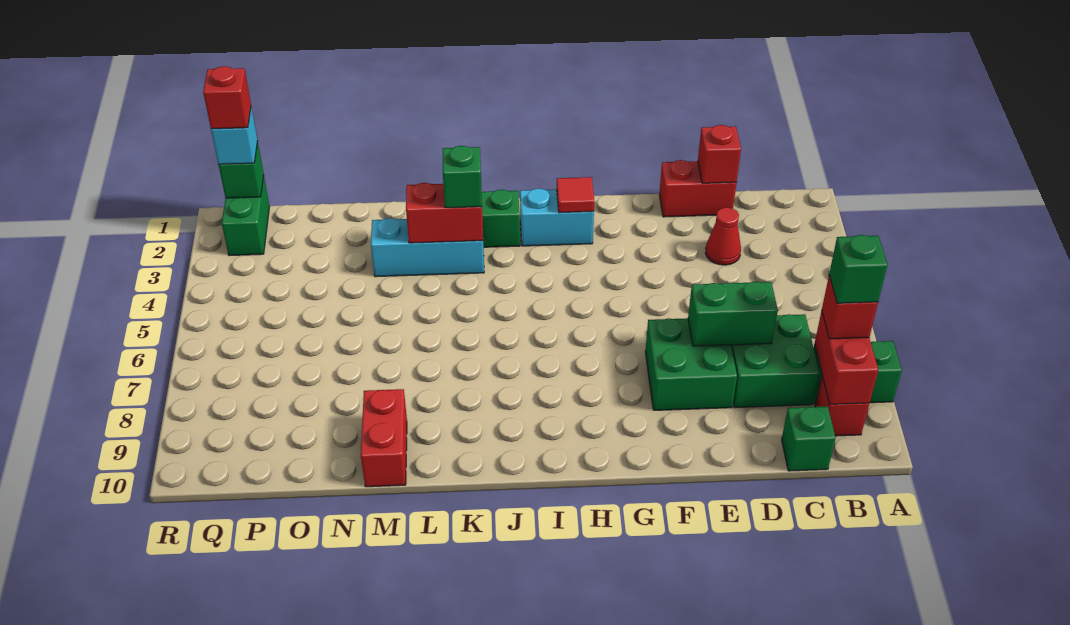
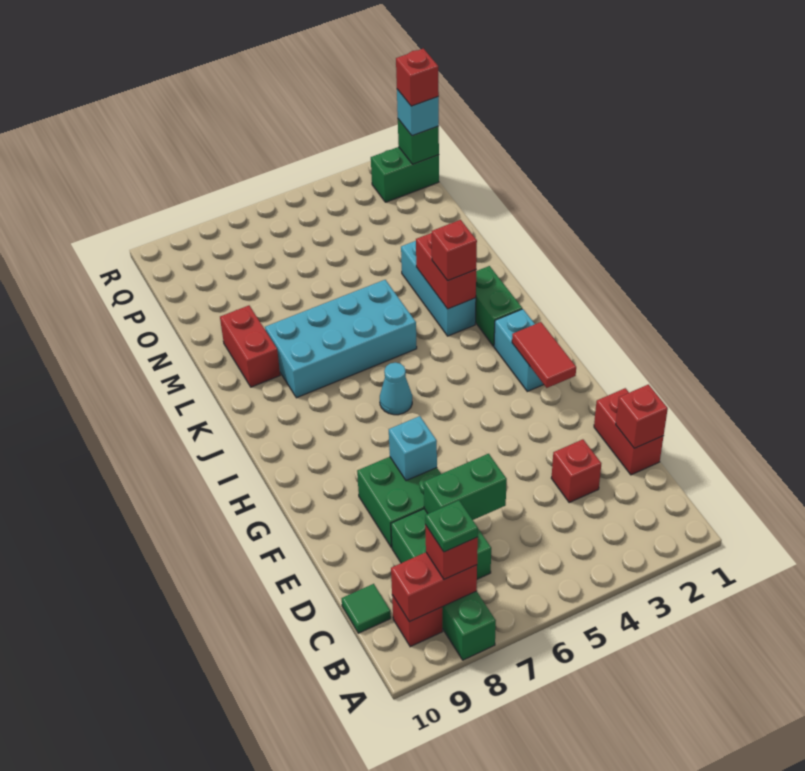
green 1x1 brick [829,235,888,303] -> green 1x1 plate [425,500,478,552]
green 1x1 brick [782,406,836,471] -> green 1x1 tile [342,584,391,633]
red 1x1 cone [705,207,741,265] -> red 1x1 brick [551,439,601,503]
green 1x2 brick [688,282,778,346] -> green 1x2 brick turned to [424,454,507,520]
none -> cyan 1x1 brick [389,416,437,481]
red 1x1 tile [557,177,594,213] -> red 1x2 tile [512,322,576,388]
none -> cyan 1x1 cone [380,363,412,415]
green 1x1 brick [443,146,482,208] -> red 1x1 brick [432,220,477,281]
none -> cyan 2x4 brick [265,280,417,398]
red 1x2 brick [361,389,407,487] -> red 1x2 brick turned to [220,306,280,387]

